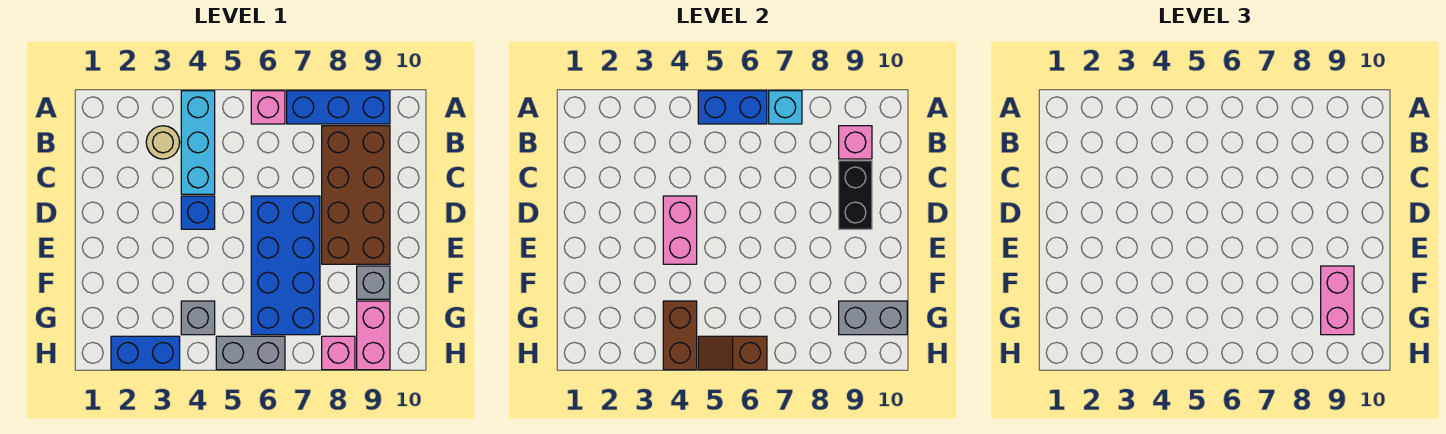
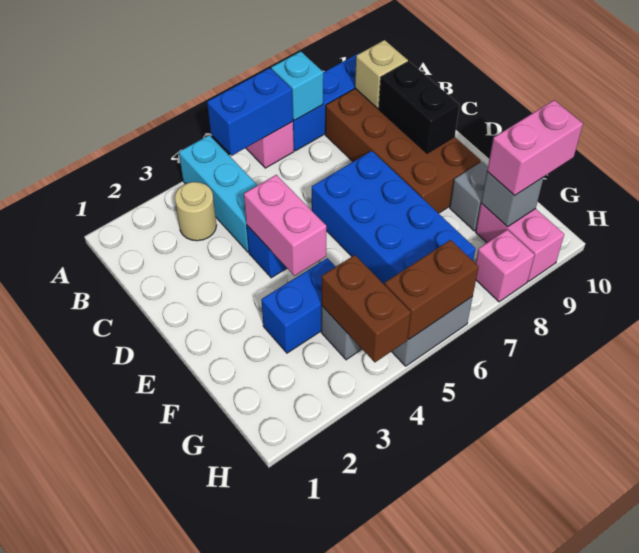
pink 1x1 brick [839,126,872,159] -> tan 1x1 brick [355,40,408,108]
pink 1x2 brick [1321,266,1354,335] -> pink 1x2 brick turned to [487,100,583,196]
grey 1x2 brick [839,301,907,335] -> grey 1x1 brick [481,172,544,227]
blue 1x2 brick [111,336,180,370] -> blue 1x2 brick moved to [261,258,336,353]
brown 1x2 slope [698,336,767,370] -> brown 1x2 brick [385,240,479,339]

